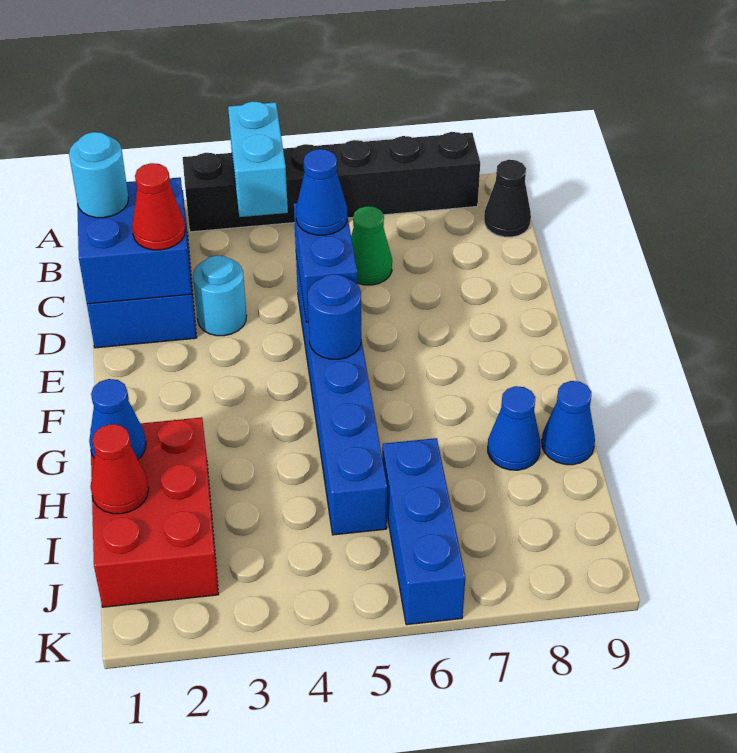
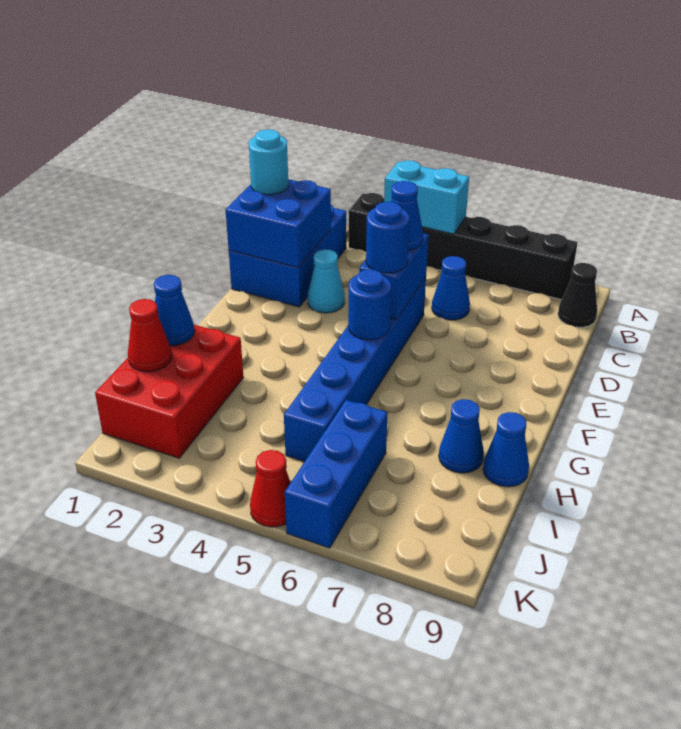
cyan 1x2 brick [228,101,288,217] -> cyan 1x2 brick turned to [384,160,469,234]
green 1x1 cone [351,206,392,285] -> blue 1x1 cone [432,256,470,320]
red 1x1 cone [132,163,185,250] -> red 1x1 cone moved to [250,450,291,527]
cyan 1x1 round brick [193,255,247,336] -> cyan 1x1 cone [308,249,345,313]
none -> blue 1x1 round brick [366,202,410,273]

